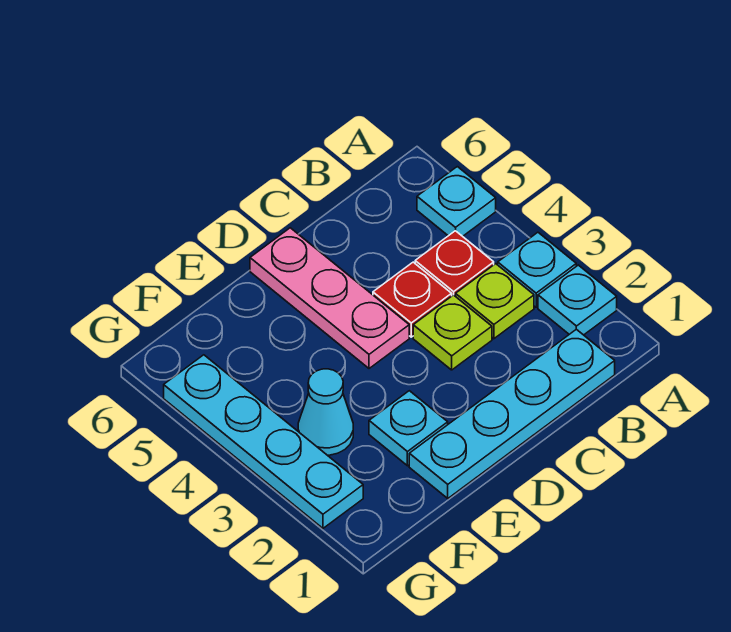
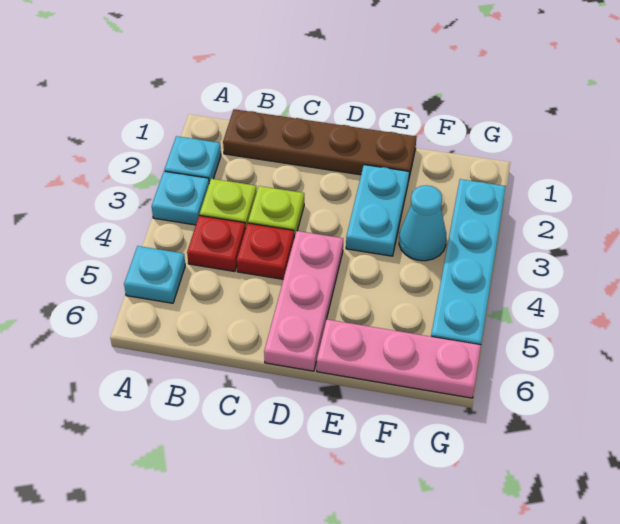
cyan 1x4 plate [409,329,615,498] -> brown 1x4 plate [223,109,416,181]
cyan 1x1 plate [369,391,448,466] -> cyan 1x2 plate [346,165,409,256]
none -> pink 1x3 plate [317,319,481,398]

